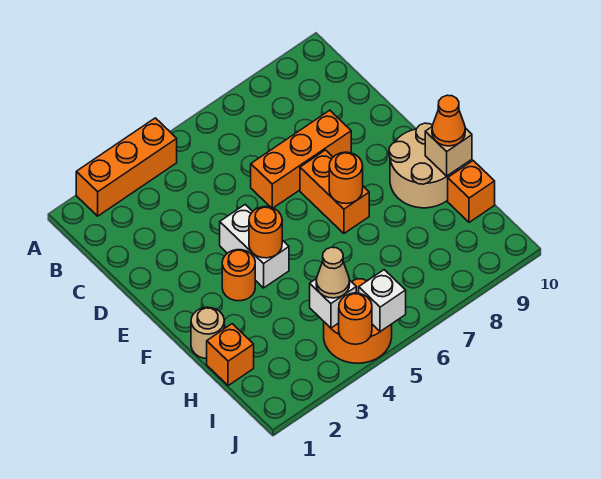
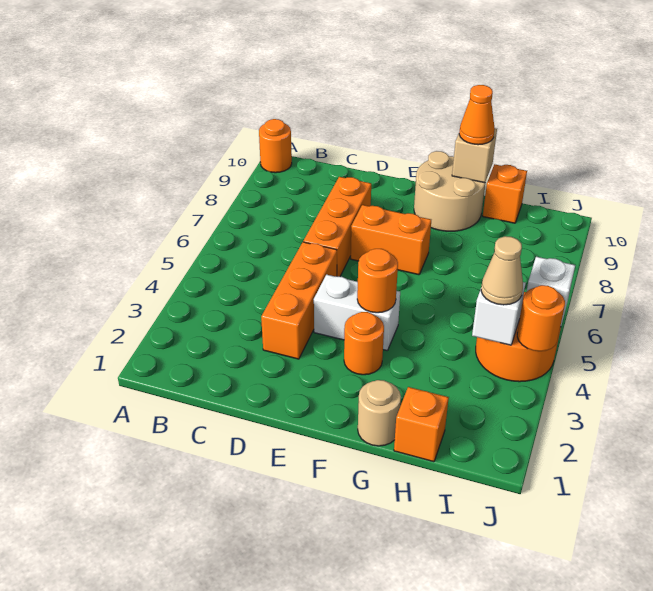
orange 1x3 brick [76,118,177,216] -> orange 1x3 brick moved to [261,242,337,359]
orange 1x1 round brick [329,152,363,204] -> orange 1x1 round brick moved to [259,119,292,173]

